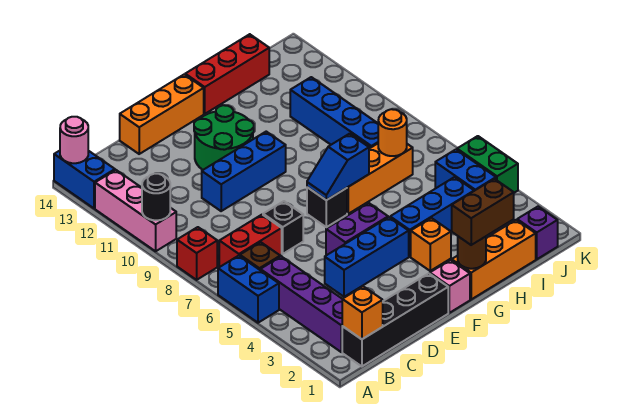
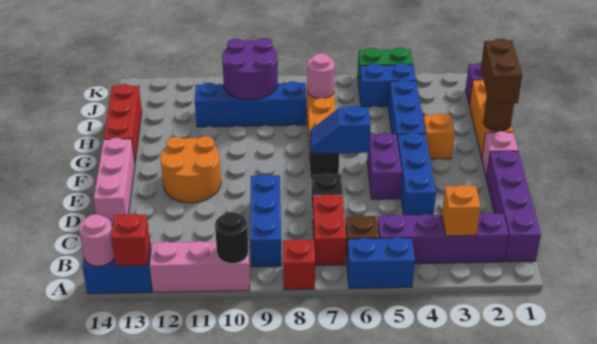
none -> red 1x1 brick [111,214,150,266]
black 1x4 brick [342,273,448,366] -> purple 1x4 brick [486,150,541,262]
orange 1x1 brick [342,286,383,339] -> orange 1x1 brick moved to [442,185,481,236]
blue 1x3 brick [202,132,286,211] -> blue 1x3 brick moved to [250,174,282,267]
orange 1x3 brick [120,74,204,154] -> pink 1x3 brick [94,138,135,225]
green 2x2 round brick [194,105,254,170] -> orange 2x2 round brick [161,136,221,203]
blue 1x2 slope [307,134,369,200] -> blue 1x2 slope turned to [310,106,371,154]
orange 1x1 round brick [378,109,407,156] -> pink 1x1 round brick [307,53,335,98]
none -> purple 2x2 round brick [222,38,278,100]

